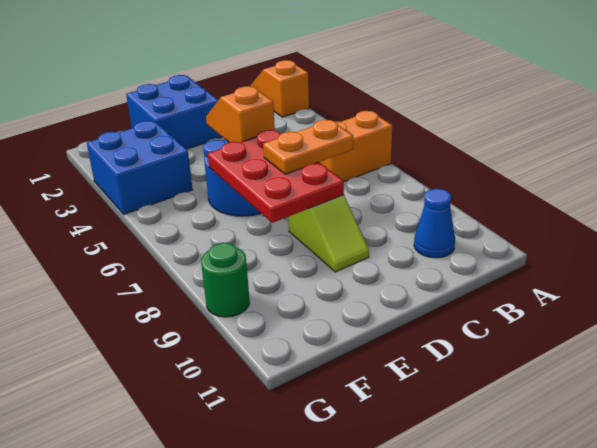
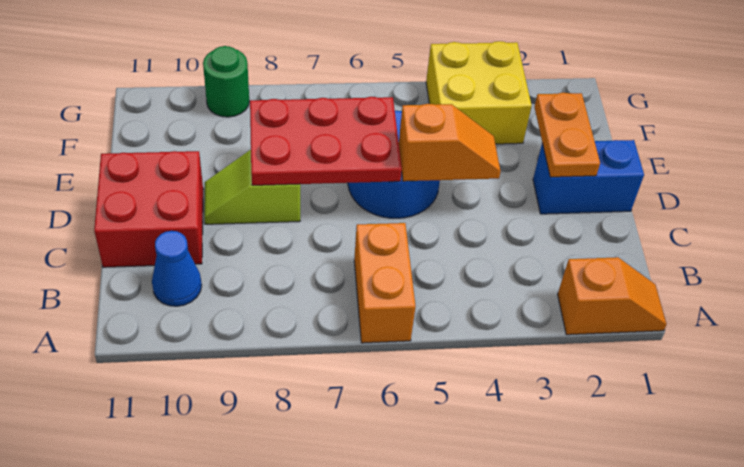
orange 1x2 plate [263,120,353,174] -> orange 1x2 plate moved to [534,93,600,177]
none -> red 2x2 brick [94,151,203,267]
blue 2x2 brick [126,75,222,149] -> blue 1x2 brick [533,140,644,214]
blue 2x2 brick [87,121,193,214] -> yellow 2x2 brick [426,41,532,144]

